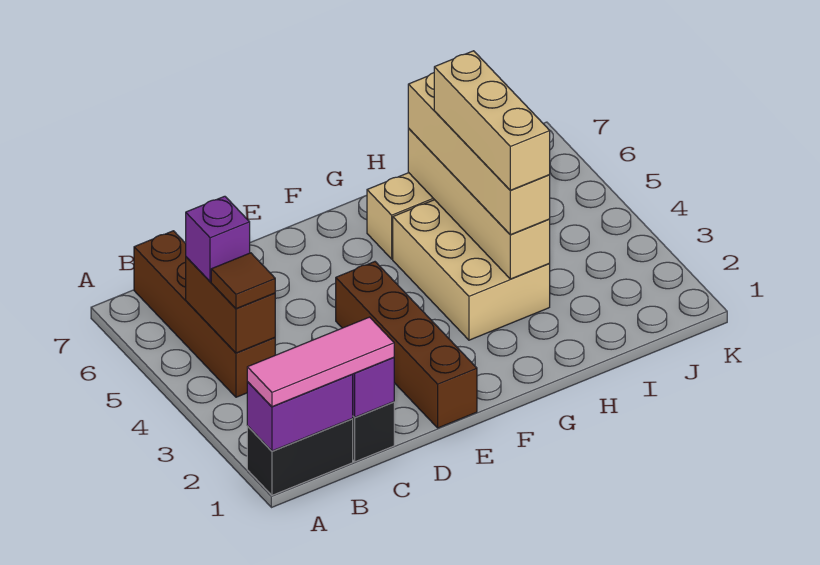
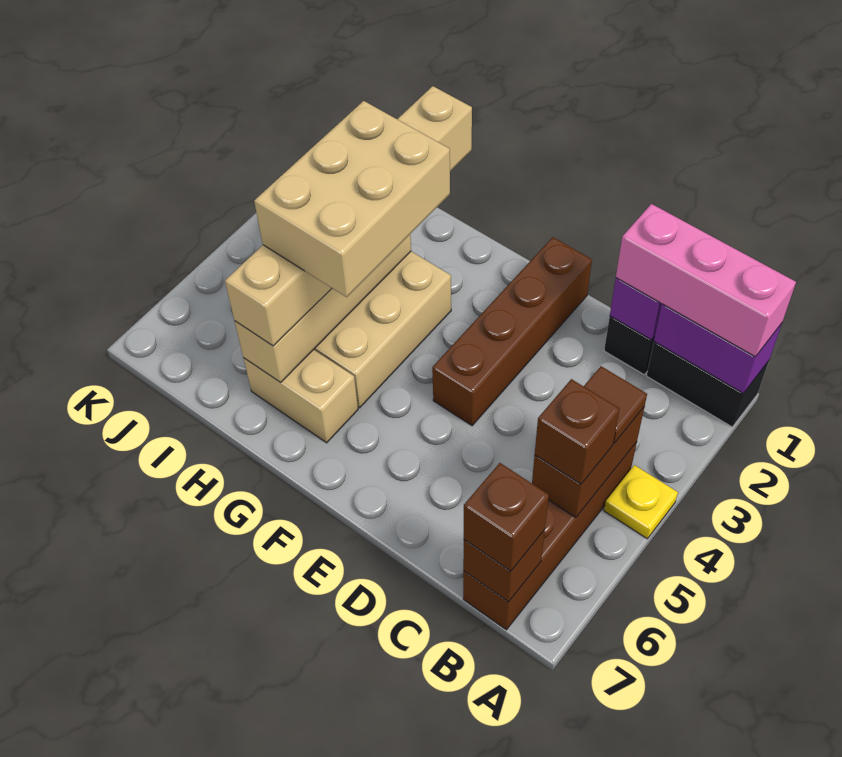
pink 1x3 tile [247,317,394,407] -> pink 1x3 brick [616,204,796,357]
none -> yellow 1x1 plate [604,465,678,539]
purple 1x1 brick [186,196,250,282] -> brown 1x1 brick [535,379,620,484]
none -> brown 1x1 brick [463,530,545,602]
none -> brown 1x1 brick [464,463,549,571]
tan 1x4 brick [408,73,550,235] -> tan 1x6 brick [225,86,472,346]
tan 1x3 brick [434,51,550,190] -> tan 2x3 brick [254,101,450,297]

